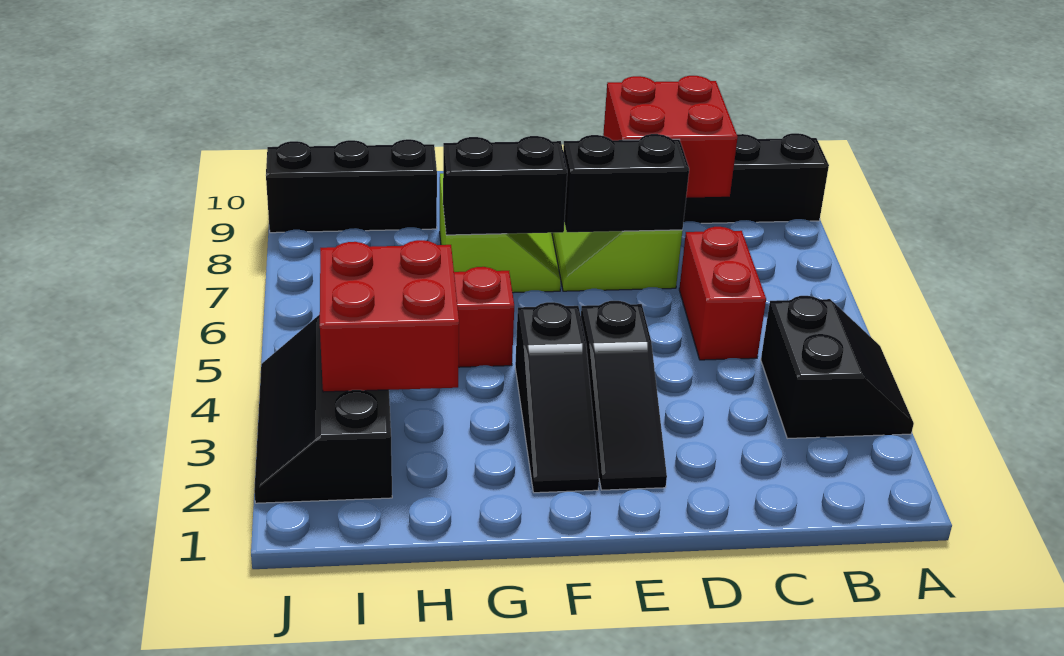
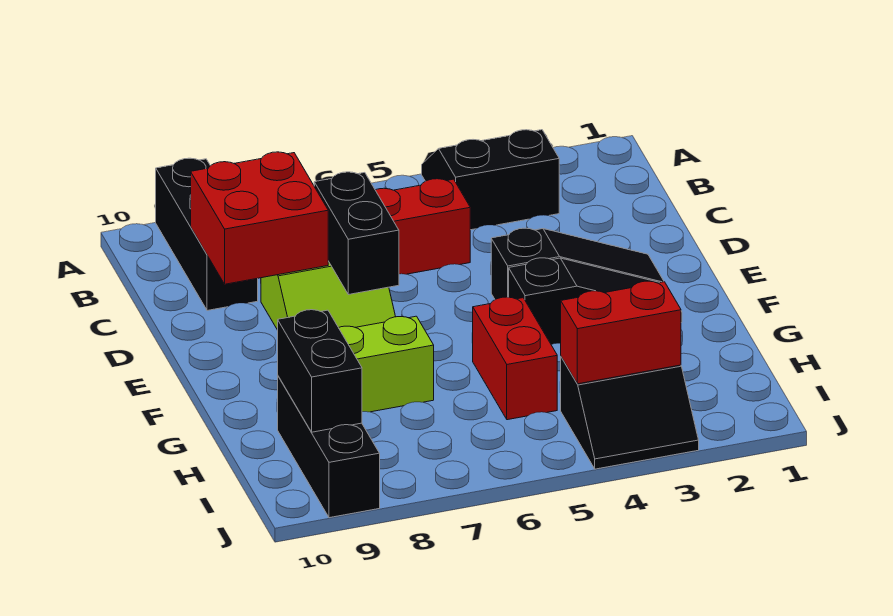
black 1x2 brick [443,136,567,235] -> black 1x2 brick moved to [278,310,362,432]
red 2x2 brick [320,240,459,392] -> red 1x2 brick [561,281,681,384]
black 2x3 slope [254,314,392,503] -> black 2x2 slope [560,357,699,469]

